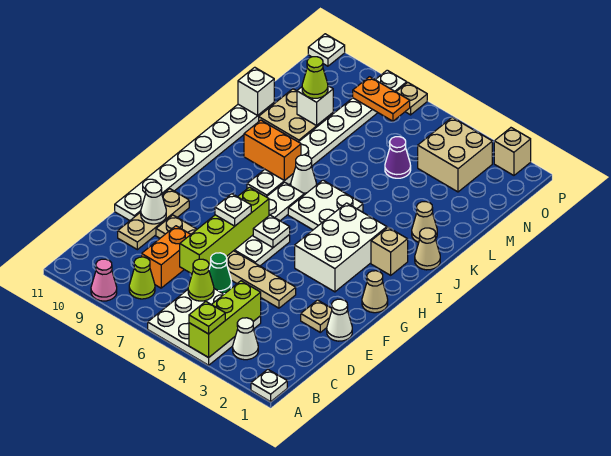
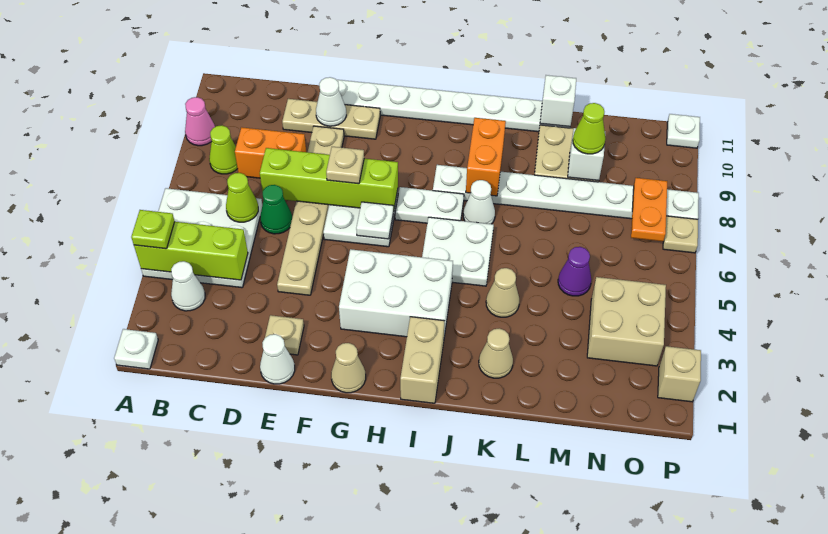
white 1x1 plate [215,194,251,226] -> tan 1x1 plate [326,147,364,184]
tan 1x1 brick [371,227,408,275] -> tan 1x2 brick [400,317,444,403]
tan 1x1 cone [415,228,440,270] -> tan 1x1 cone moved to [486,268,519,317]

